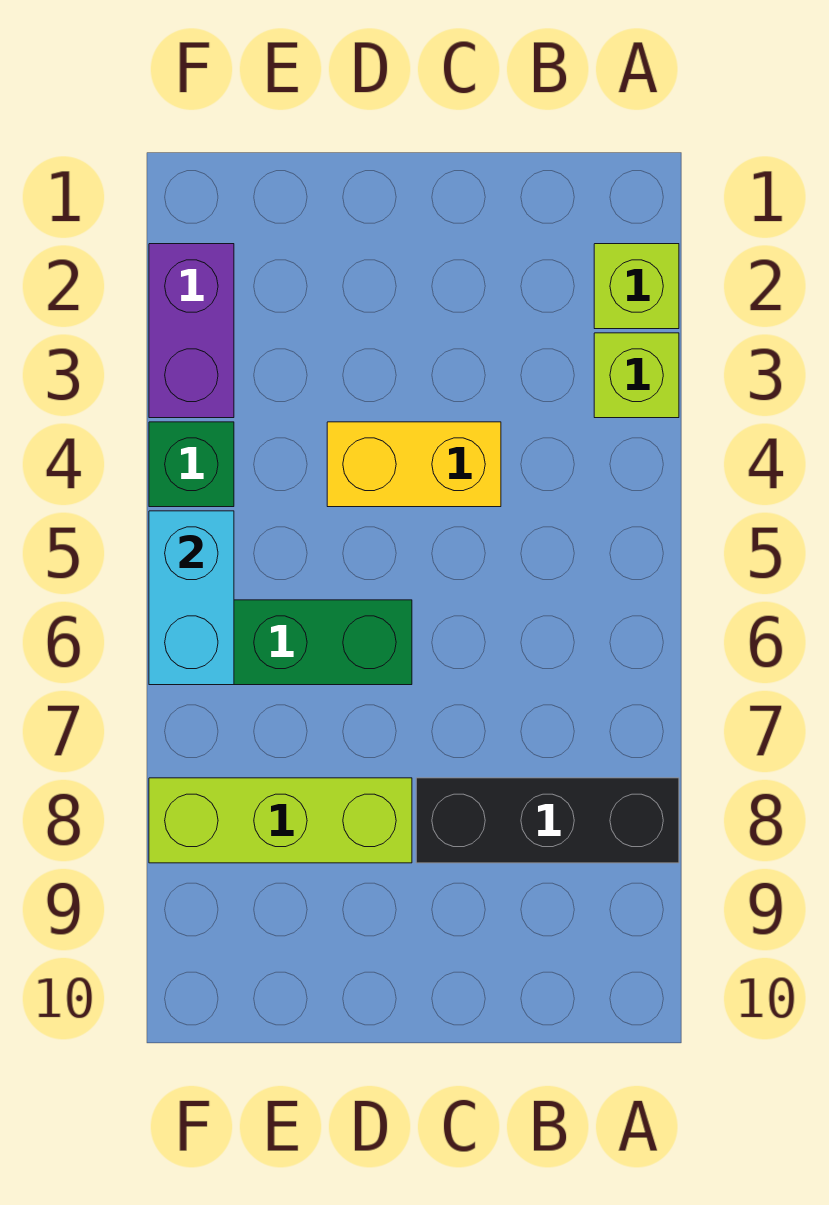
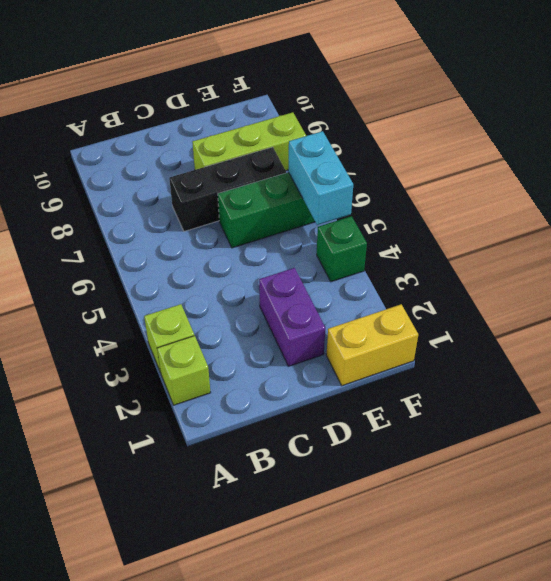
black 1x3 brick [416,778,679,863] -> black 1x3 brick moved to [169,147,286,231]
yellow 1x2 brick [327,422,501,507] -> yellow 1x2 brick moved to [326,304,418,386]
purple 1x2 brick [149,244,234,418] -> purple 1x2 brick moved to [259,268,325,366]

